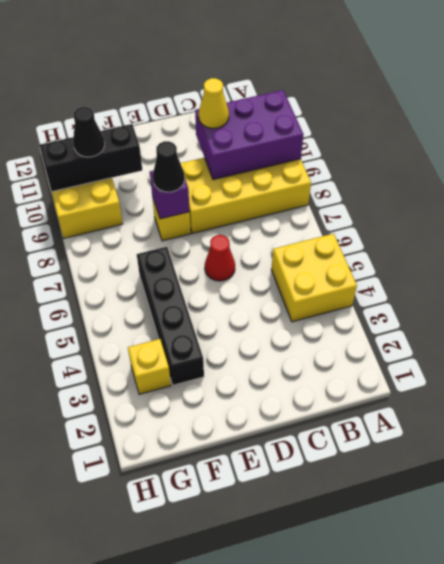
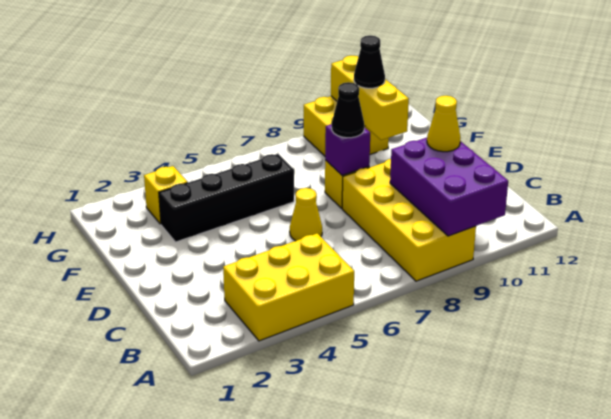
yellow 2x2 brick [271,234,357,322] -> yellow 2x3 brick [223,233,354,341]
red 1x1 cone [205,235,235,281] -> yellow 1x1 cone [290,188,322,241]
black 1x3 brick [40,124,142,192] -> yellow 1x3 brick [331,56,409,140]

